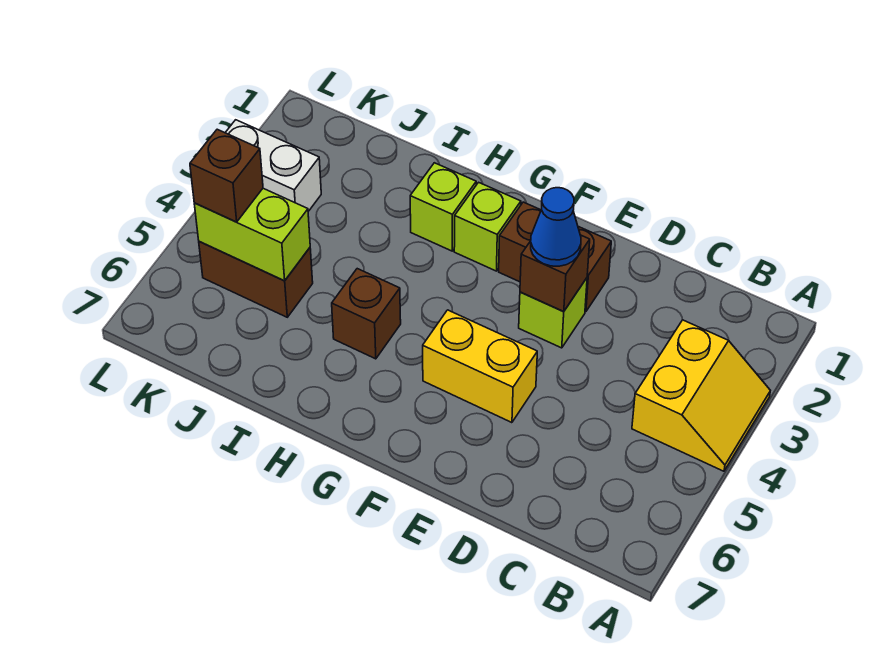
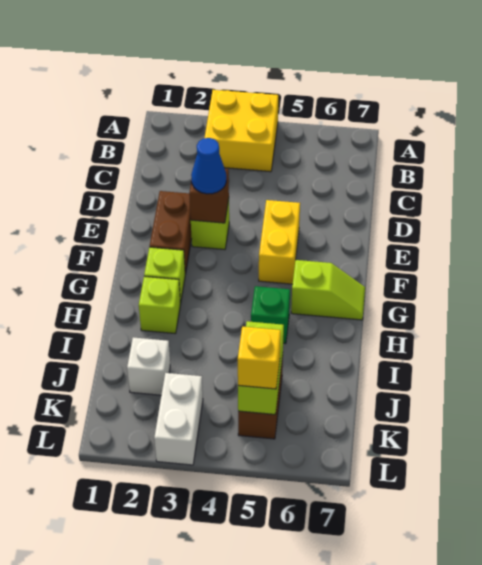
yellow 2x2 slope [632,320,770,471] -> yellow 2x2 brick [205,90,278,172]
none -> lime 1x2 slope [291,260,365,320]
brown 1x1 brick [332,269,401,359] -> green 1x1 brick [251,286,290,344]
none -> white 1x1 brick [127,337,170,395]
brown 1x1 brick [190,129,263,222] -> yellow 1x1 brick [238,327,281,389]

